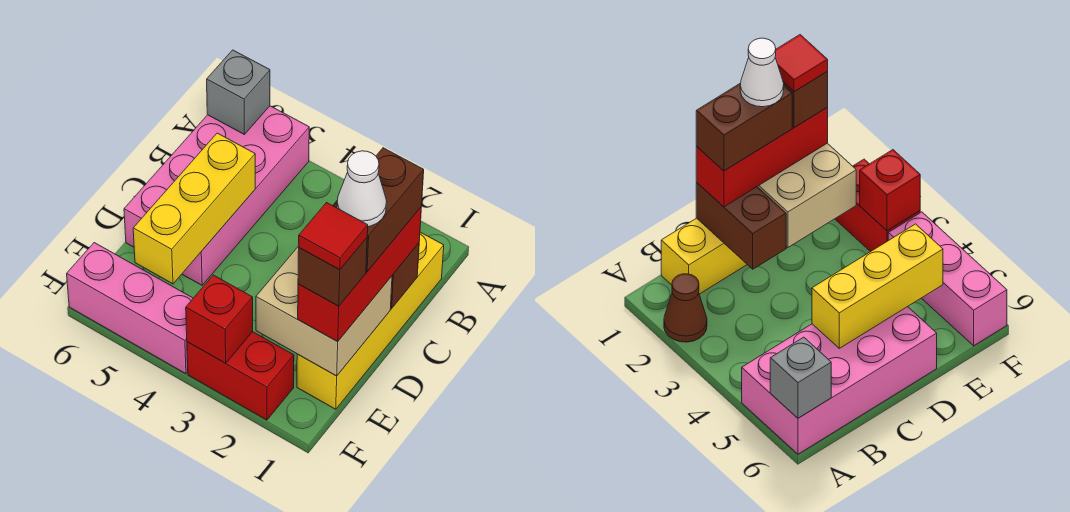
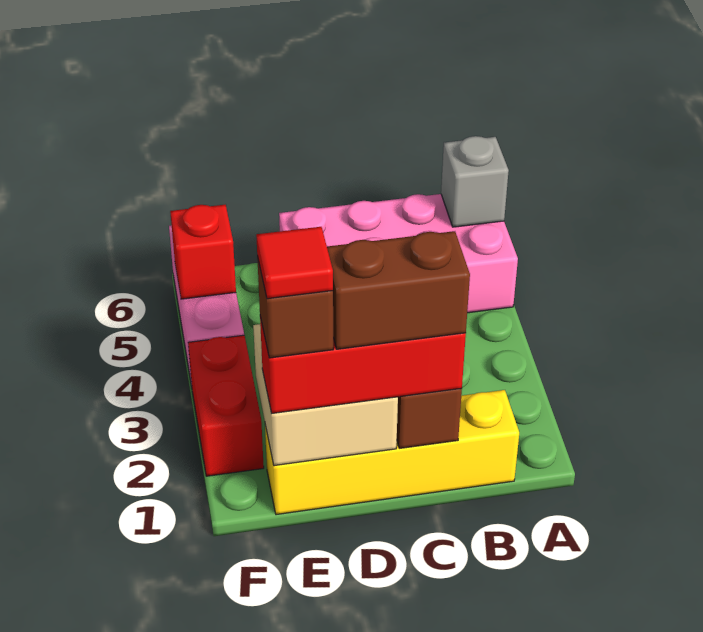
brown 1x1 cone [664,274,707,342] -> none
yellow 1x3 brick [133,133,255,284] -> none
white 1x1 cone [337,151,387,227] -> none
red 1x1 brick [186,275,253,363] -> red 1x1 brick moved to [170,205,236,299]

